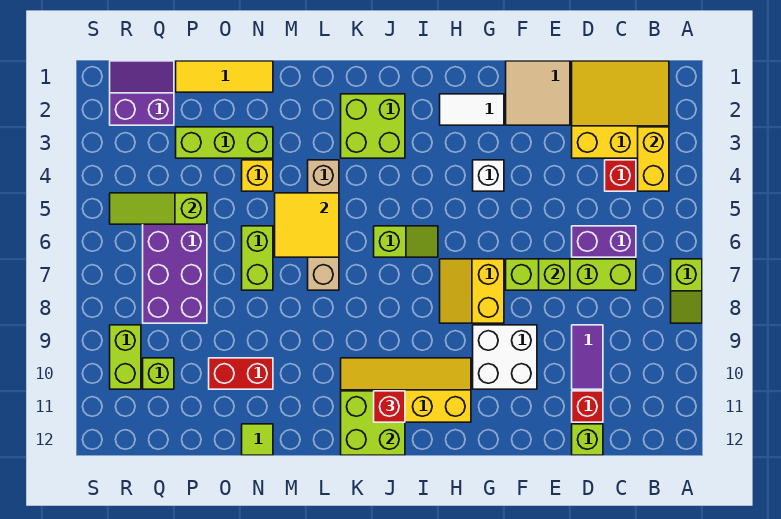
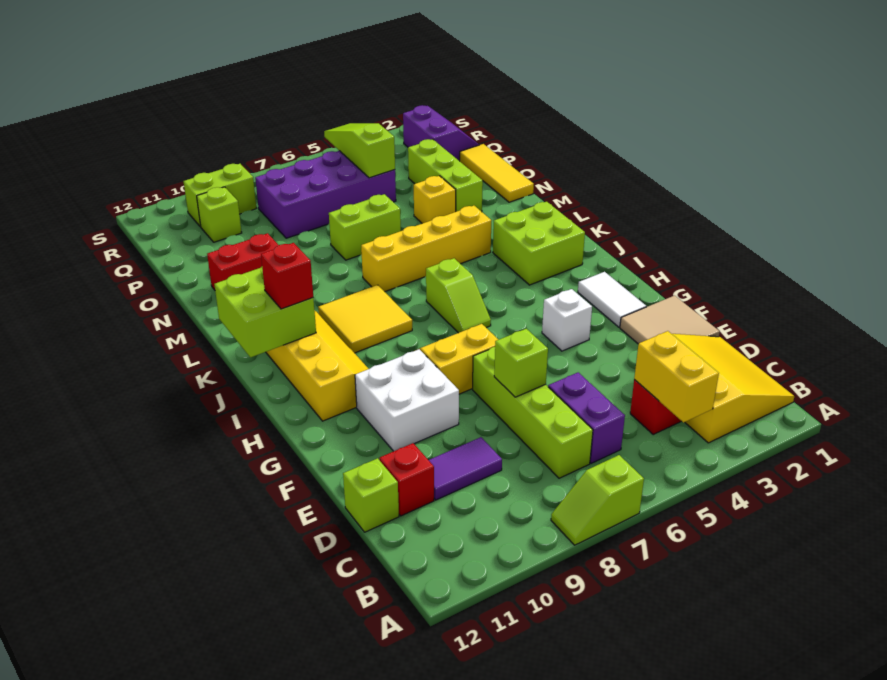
yellow 1x2 brick [638,127,669,191] -> yellow 1x2 brick turned to [634,331,719,422]
tan 1x4 brick [308,160,339,290] -> yellow 1x4 brick [361,206,492,292]
yellow 2x2 tile [275,193,339,257] -> yellow 2x2 tile moved to [318,285,412,353]
red 1x2 brick [209,358,273,389] -> red 1x2 brick turned to [207,233,279,290]
lime 1x1 tile [242,424,273,455] -> none

